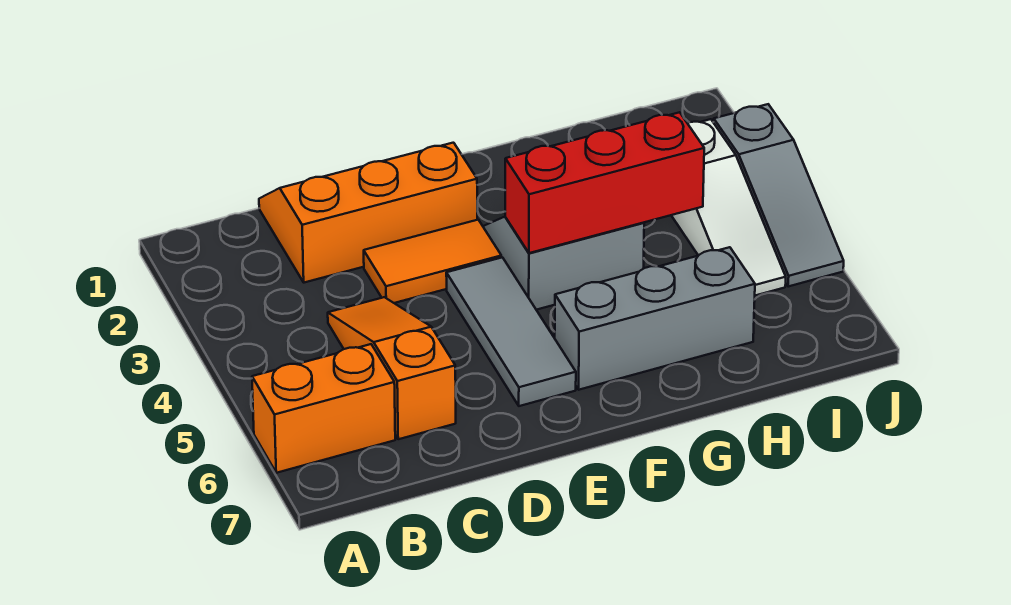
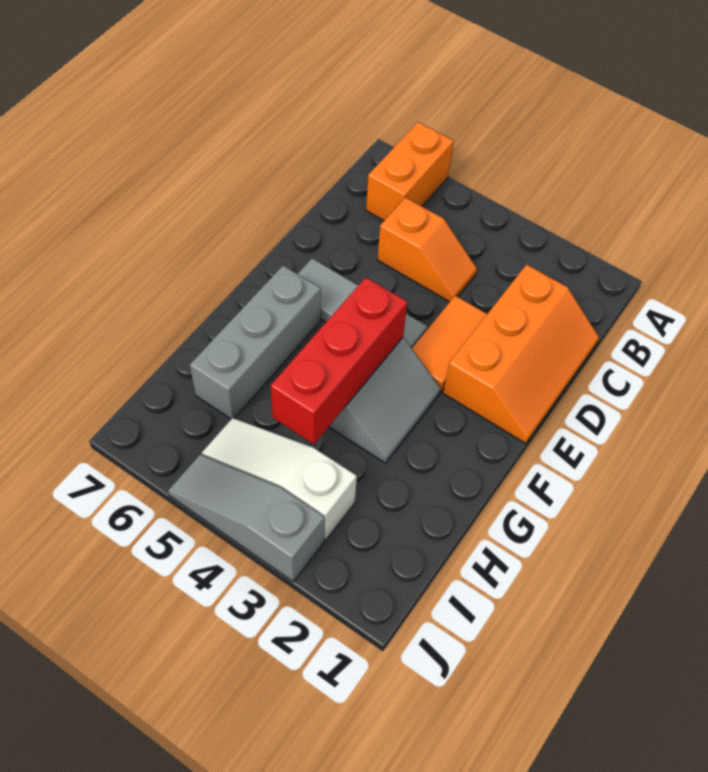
orange 1x3 slope [328,297,456,439] -> orange 1x2 slope [377,198,477,302]

